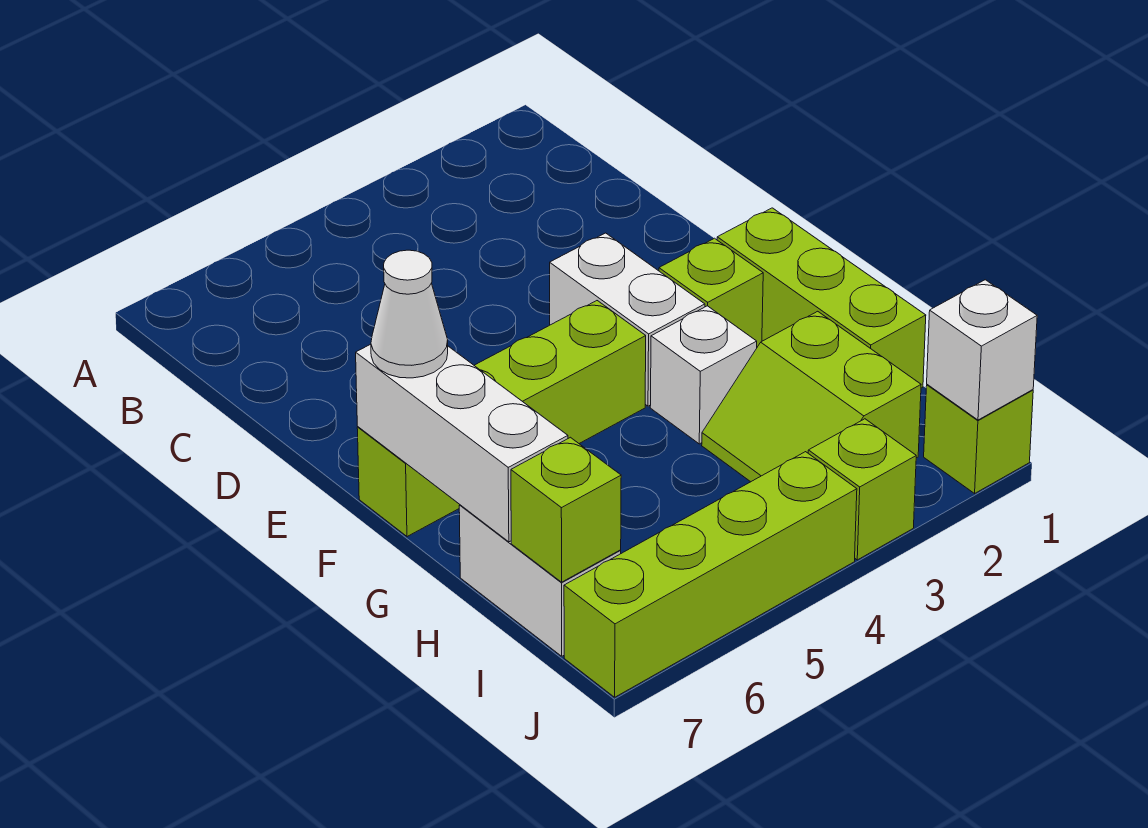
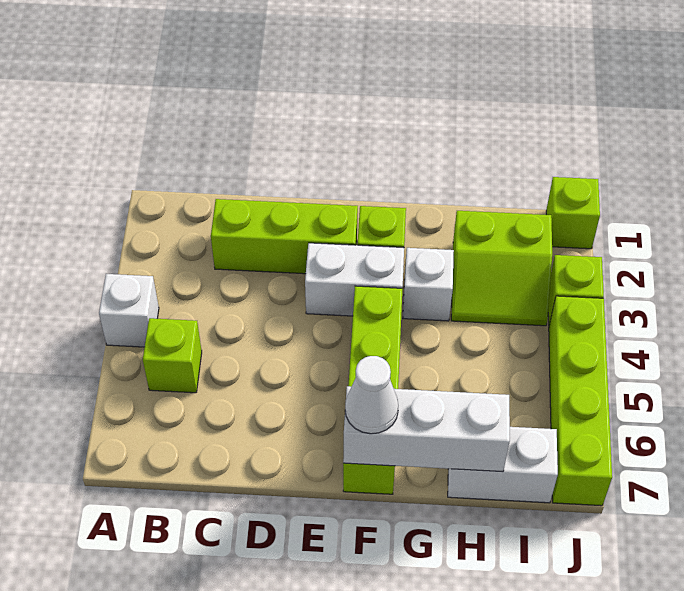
lime 1x3 brick [717,208,926,388] -> lime 1x3 brick moved to [211,199,358,274]
lime 1x1 brick [511,437,621,582] -> lime 1x1 brick moved to [143,318,202,393]
white 1x1 brick [927,280,1037,420] -> white 1x1 brick moved to [99,274,159,347]

